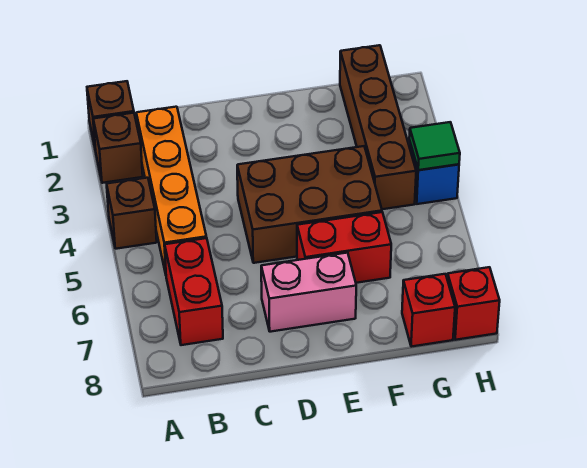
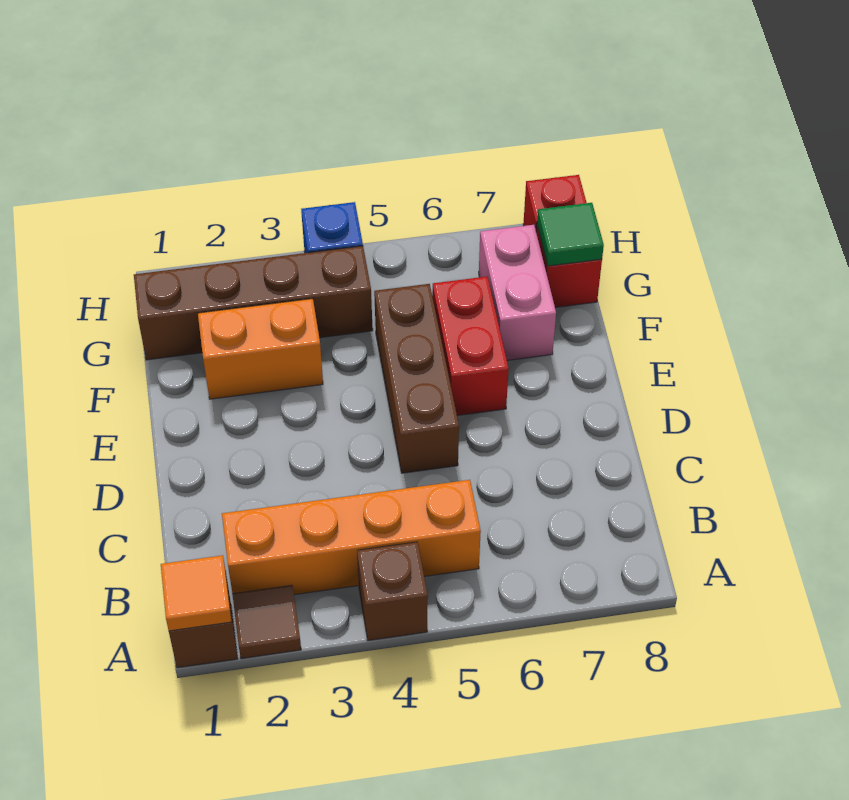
none -> orange 1x1 tile [161,555,231,631]
brown 1x1 brick [93,113,143,183] -> brown 1x1 tile [233,585,301,659]
red 1x2 brick [165,238,223,345] -> none
brown 2x3 brick [237,146,382,263] -> brown 1x3 brick [374,284,459,473]
pink 1x2 brick [261,253,356,332] -> pink 1x2 brick moved to [479,225,556,360]
none -> orange 1x2 brick [198,299,323,399]
green 1x1 tile [409,122,460,170] -> green 1x1 tile moved to [537,203,604,266]

